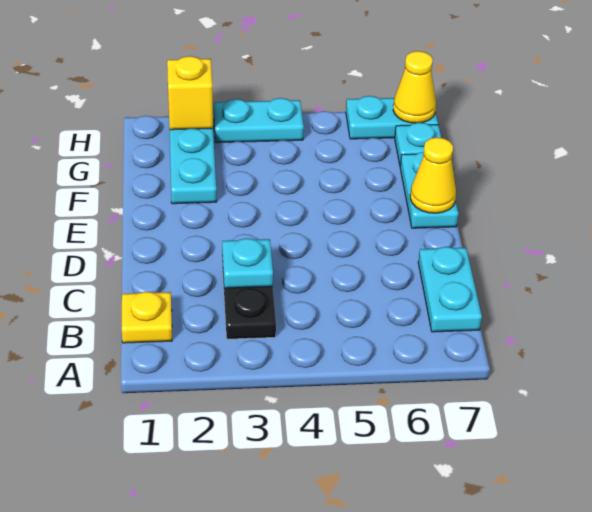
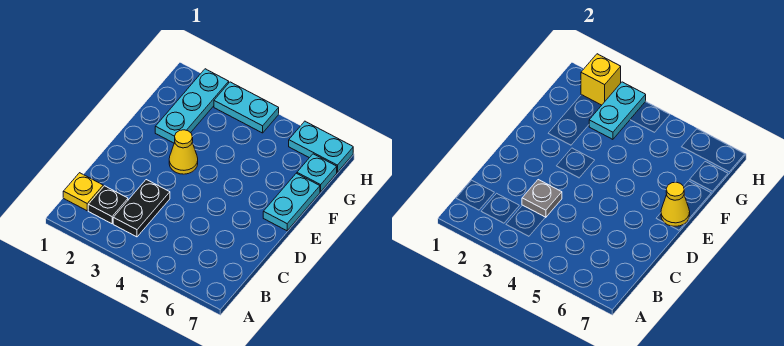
none -> black 1x1 plate [88,186,128,224]
cyan 1x2 plate [418,247,482,332] -> cyan 1x2 plate moved to [589,82,646,139]
cyan 1x1 plate [222,238,273,288] -> grey 1x1 plate [522,180,562,217]
yellow 1x1 cone [393,51,436,123] -> yellow 1x1 cone moved to [169,130,198,174]

